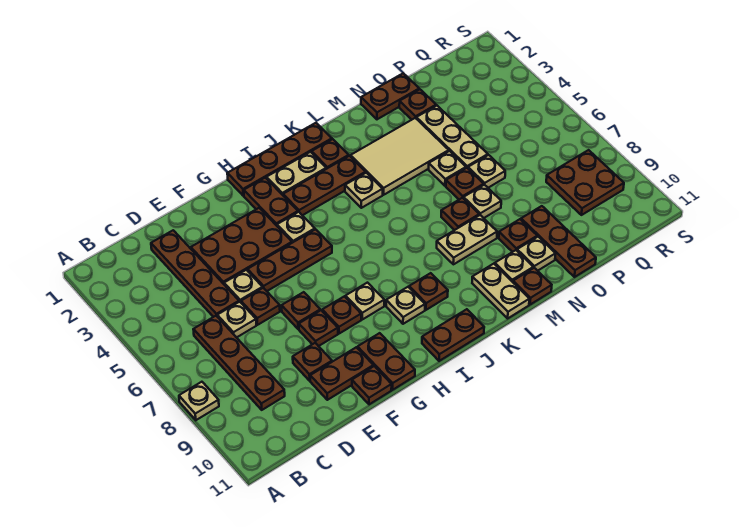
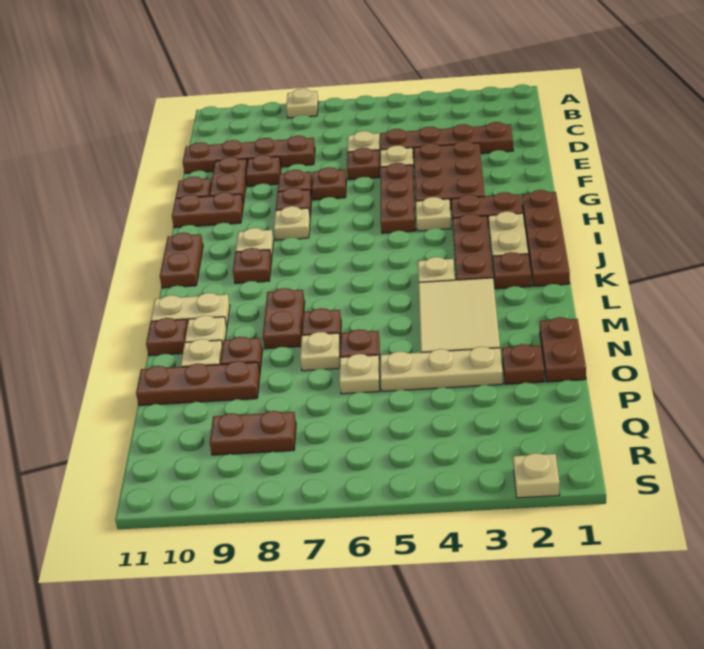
brown 1x4 plate [193,316,285,410] -> brown 1x4 plate moved to [183,136,315,173]
tan 1x2 plate [437,215,497,264] -> brown 1x2 plate [263,288,305,349]
tan 1x1 plate [429,151,466,186] -> tan 1x1 plate moved to [513,453,560,498]
brown 2x2 plate [546,150,624,215] -> brown 1x2 plate [210,411,296,455]

